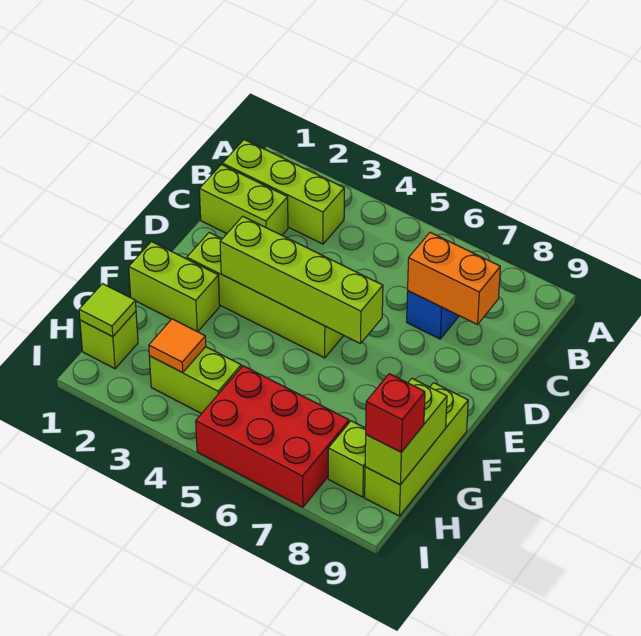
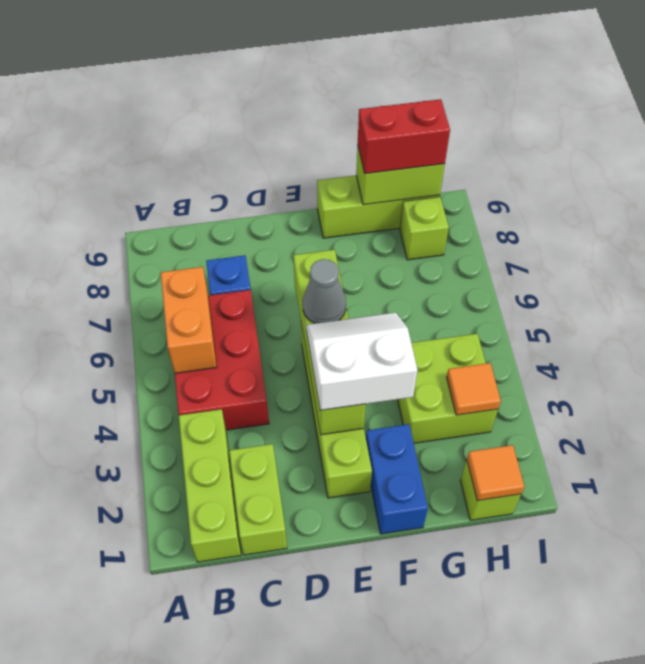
orange 1x2 brick [408,232,500,325] -> orange 1x2 brick moved to [161,267,217,373]
none -> white 2x2 slope [306,313,418,410]
none -> grey 1x1 cone [303,259,346,323]
lime 1x2 brick [129,242,220,332] -> blue 1x2 brick [366,424,428,534]
lime 1x1 tile [79,284,136,337] -> orange 1x1 tile [467,445,524,500]
lime 1x2 brick [149,347,241,414] -> lime 2x2 brick [398,334,498,443]
red 2x3 brick [196,366,349,507] -> red 2x3 brick moved to [175,290,269,430]
red 1x1 brick [366,374,425,452] -> red 1x2 brick [358,99,450,174]

